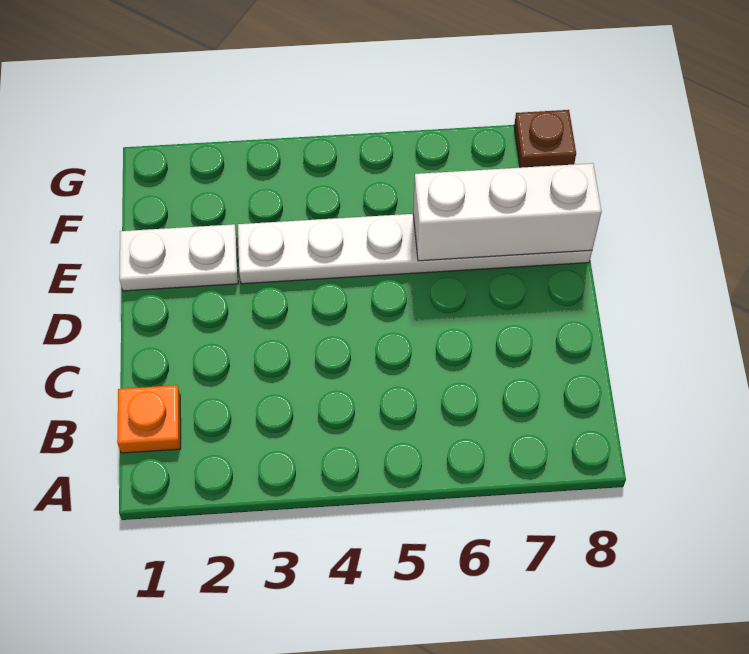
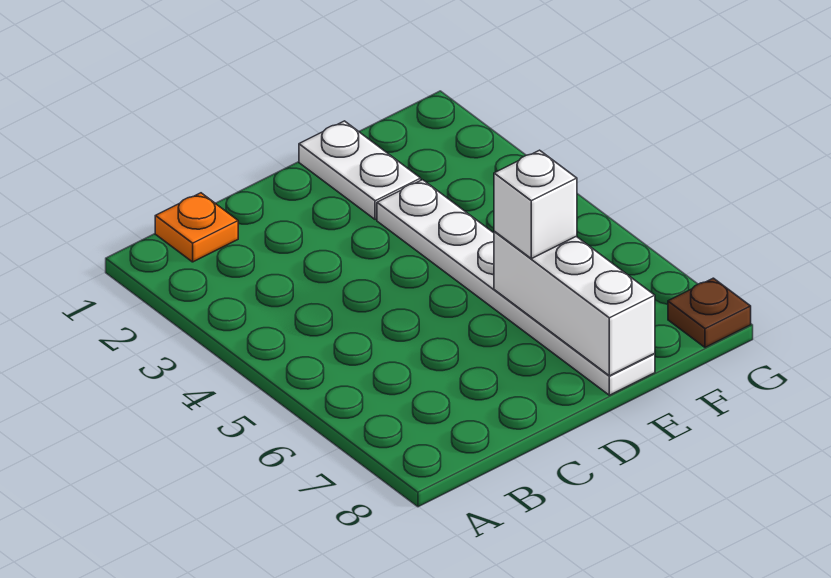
none -> white 1x1 brick [494,150,577,259]

